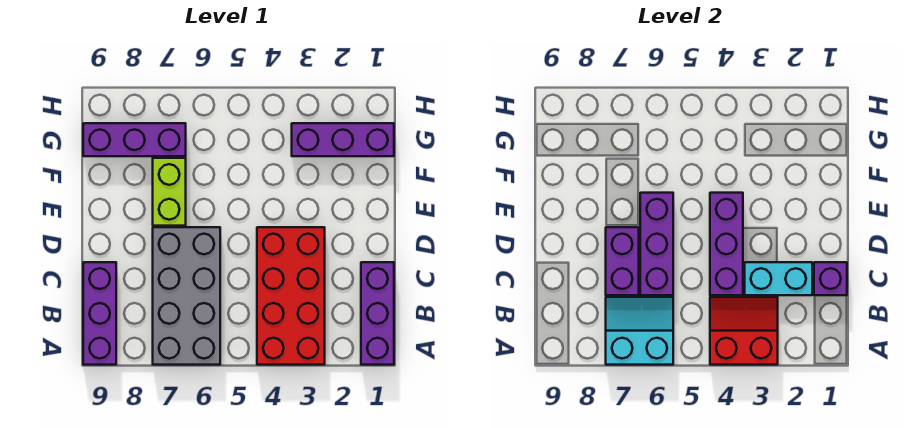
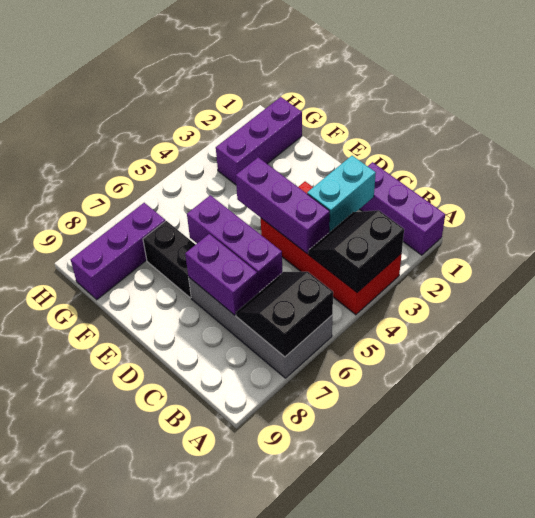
red 2x2 slope [710,297,778,365] -> black 2x2 slope [308,210,404,292]
cyan 2x2 slope [606,297,673,365] -> black 2x2 slope [236,272,333,357]
purple 1x3 brick [83,262,116,365] -> none
purple 1x1 brick [814,262,847,295] -> none
lime 1x2 brick [153,158,186,226] -> black 1x2 brick [143,221,196,298]

